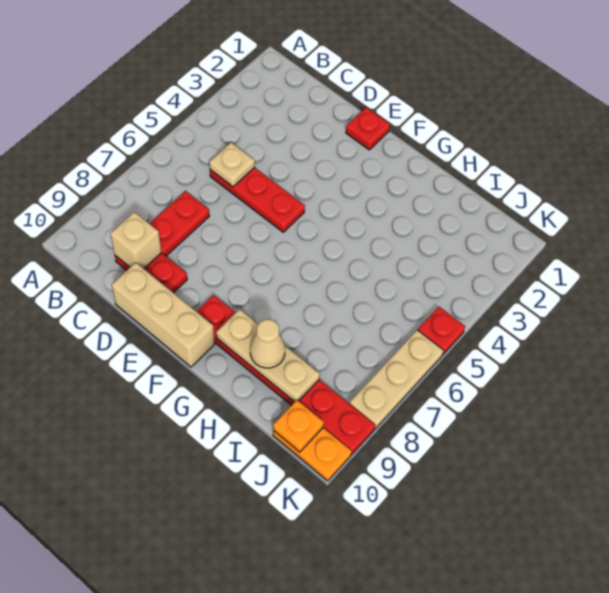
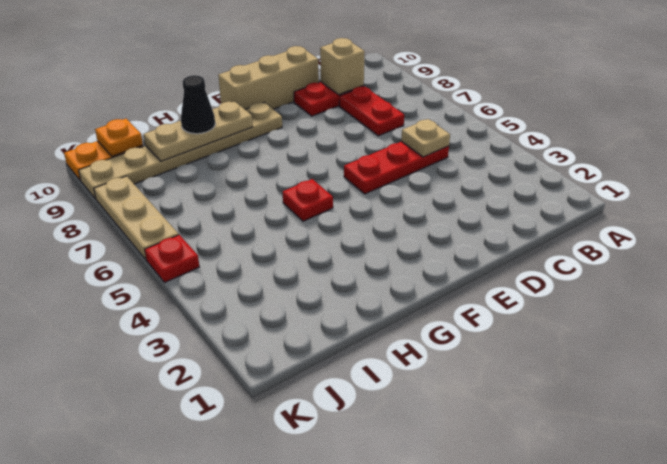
red 1x1 plate [346,107,390,150] -> red 1x1 plate moved to [283,179,333,221]
red 1x6 plate [196,295,375,455] -> tan 1x6 plate [79,102,282,199]
tan 1x1 cone [250,319,285,368] -> black 1x1 cone [181,75,215,134]

